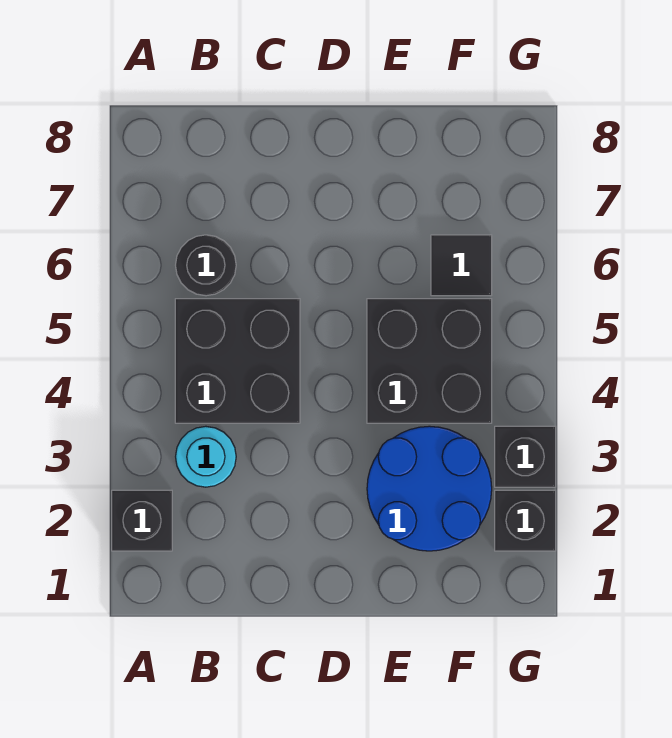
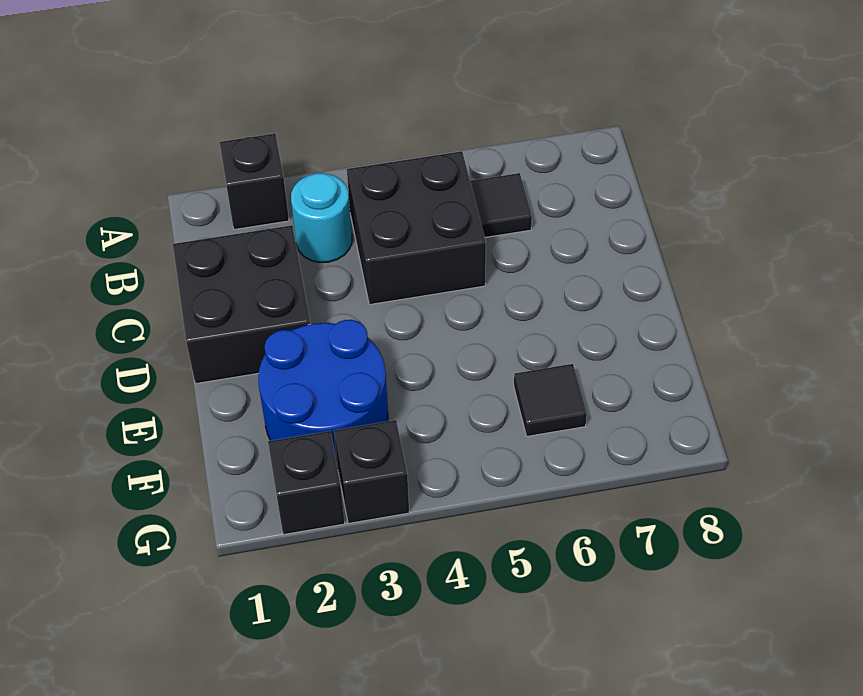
black 1x1 round brick [176,235,236,296] -> black 1x1 tile [470,173,532,237]
black 2x2 brick [367,299,492,423] -> black 2x2 brick moved to [173,225,311,384]

